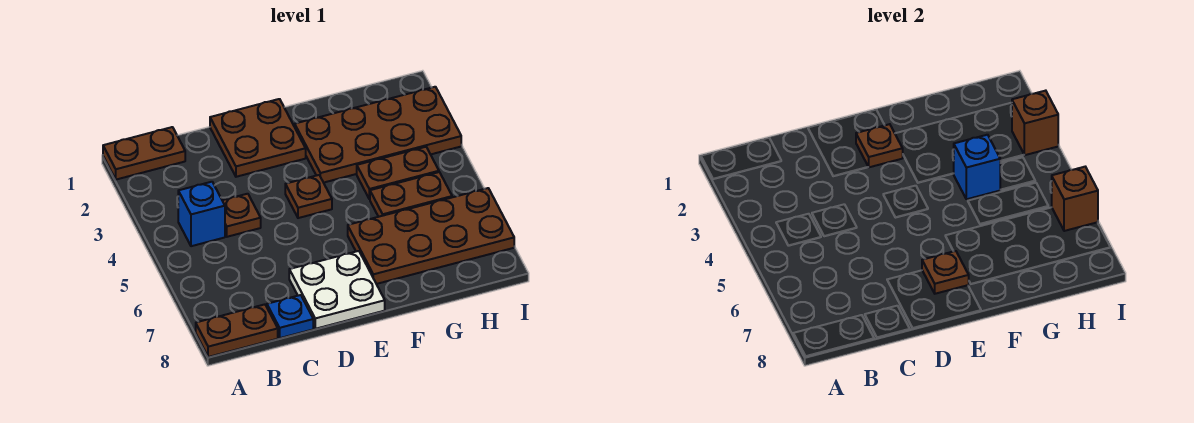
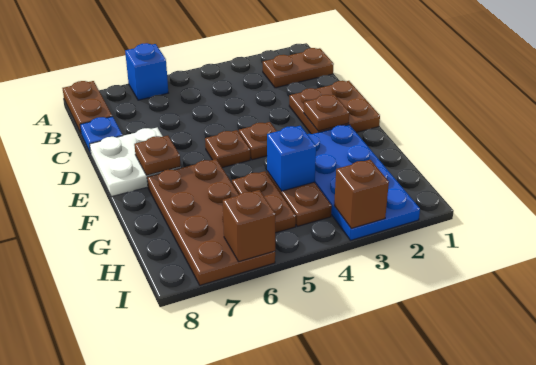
brown 1x2 plate [103,127,185,180] -> brown 1x2 plate turned to [263,48,334,88]
blue 1x1 brick [178,182,225,246] -> blue 1x1 brick moved to [125,43,168,100]
brown 1x1 plate [222,194,261,237] -> brown 1x1 plate moved to [205,130,250,168]
brown 2x4 plate [295,87,461,183] -> blue 2x4 plate [307,125,420,240]

